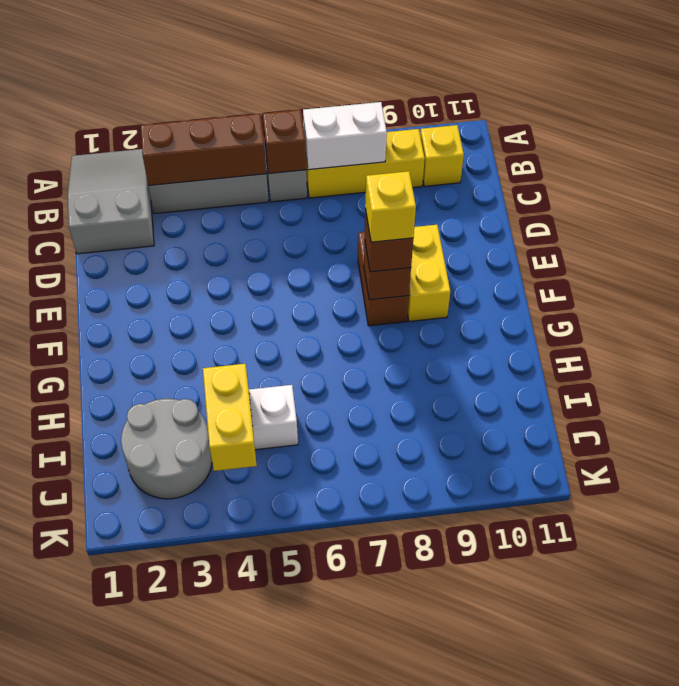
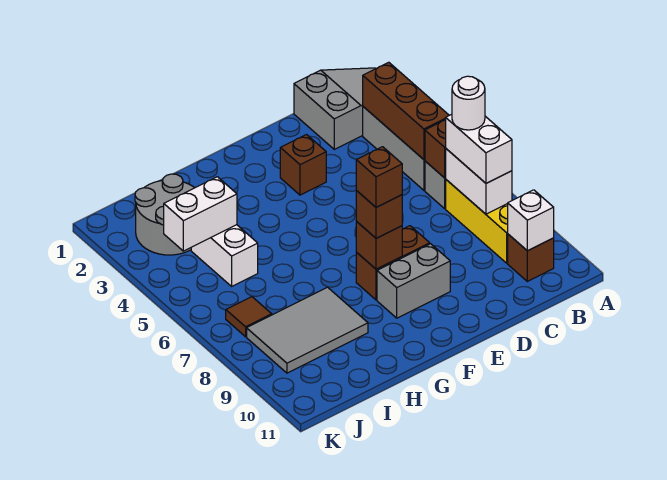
none -> white 1x2 brick [446,114,512,183]
none -> white 1x1 round brick [452,76,485,130]
yellow 1x1 brick [420,125,464,186] -> brown 1x1 brick [508,234,554,281]
none -> white 1x1 brick [508,190,554,251]
none -> brown 1x1 brick [280,135,326,195]
yellow 1x2 brick [407,225,450,321] -> grey 1x2 brick [377,244,450,318]
yellow 1x1 brick [365,171,416,242] -> brown 1x1 brick [356,147,402,207]
none -> grey 2x3 tile [247,287,368,373]
yellow 1x2 brick [203,364,257,471] -> white 1x2 brick [164,177,237,251]
none -> brown 1x1 tile [226,297,272,337]

